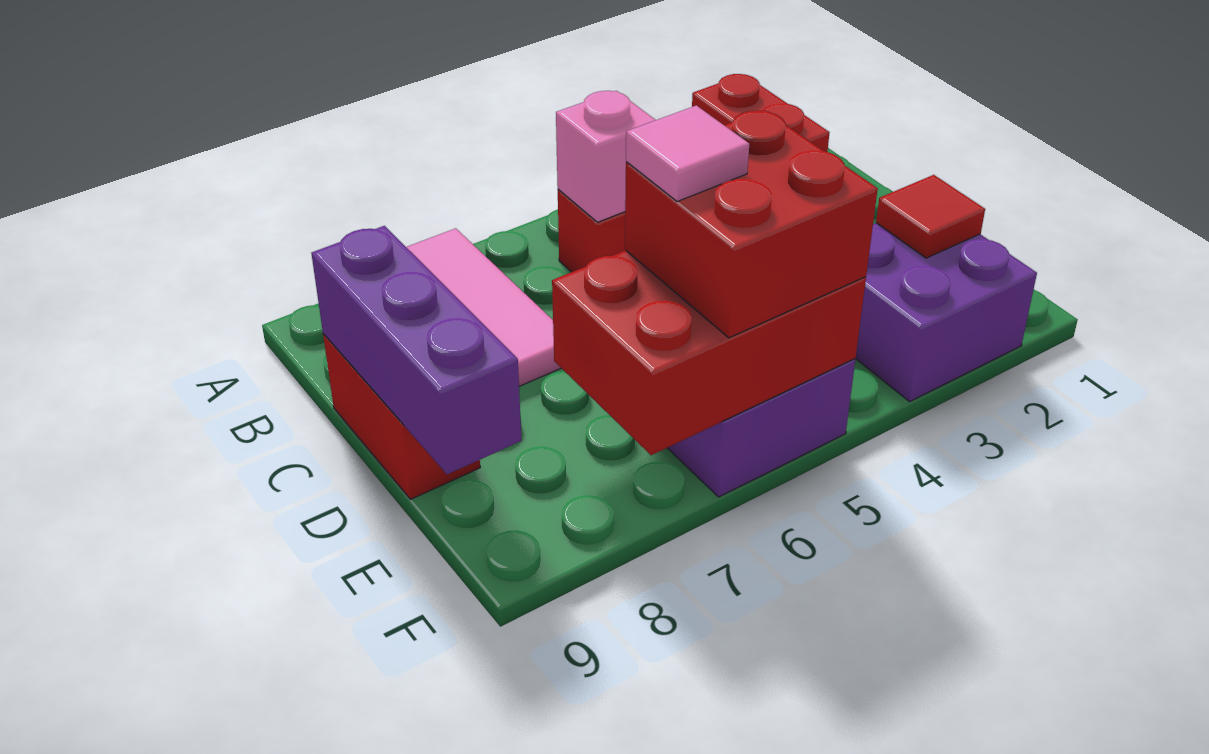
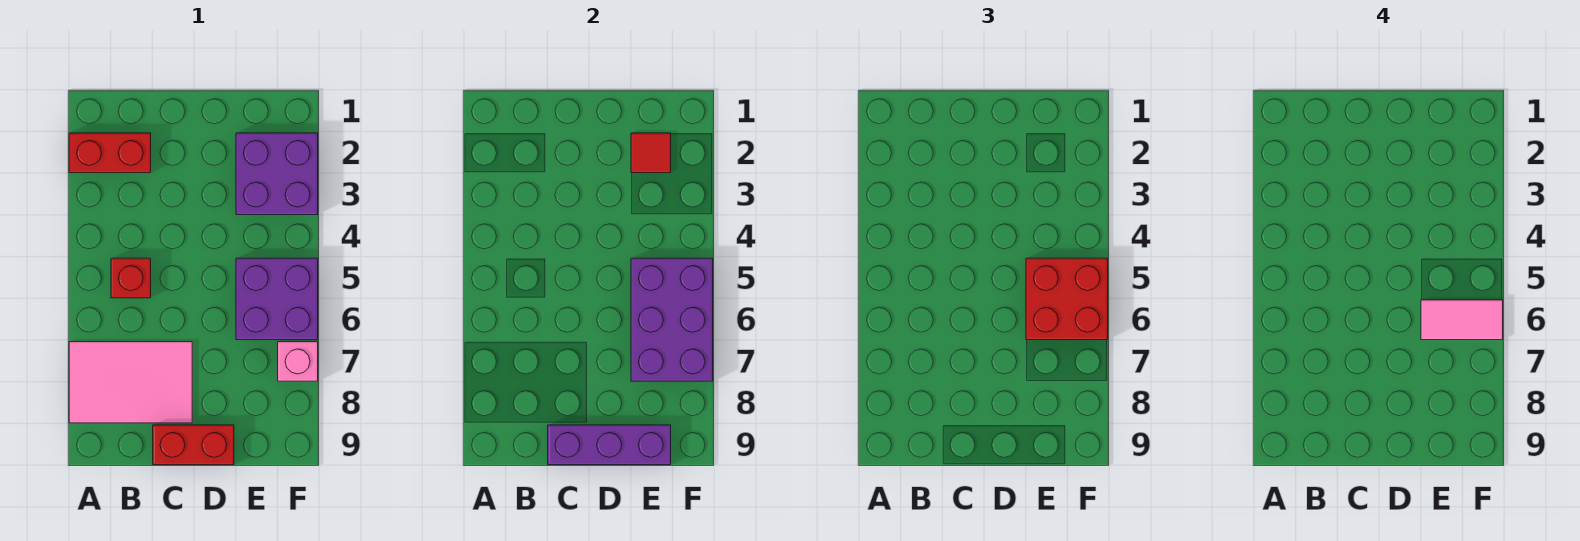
pink 1x1 brick [556,91,655,222] -> pink 1x1 brick moved to [278,342,318,381]
red 2x3 brick [552,250,866,455] -> purple 2x3 brick [631,258,713,381]
pink 1x1 tile [626,105,749,202] -> pink 1x2 tile [1421,300,1503,340]

